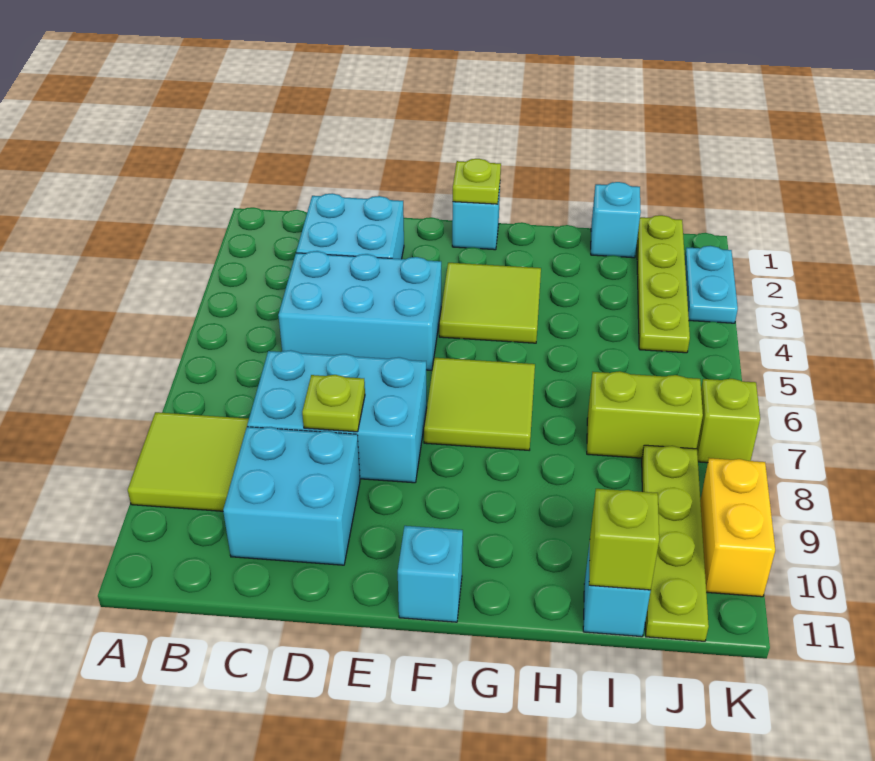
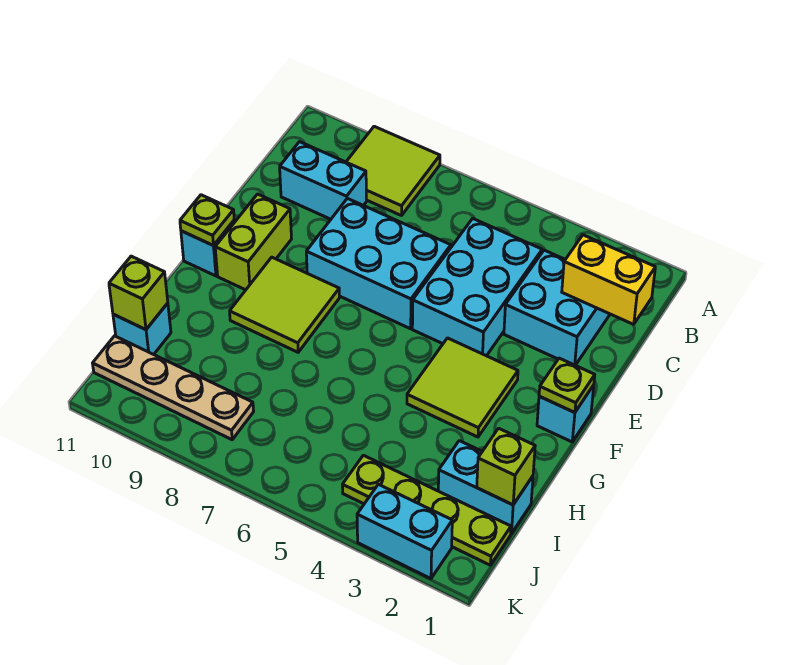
cyan 2x3 brick [247,350,427,483] -> cyan 2x3 brick turned to [306,198,451,329]
cyan 2x2 brick [223,427,360,565] -> cyan 1x2 brick [280,142,366,219]
lime 1x1 plate [302,375,365,432] -> lime 1x1 plate moved to [180,195,234,245]
lime 2x2 tile [424,358,535,450] -> lime 2x2 tile moved to [230,257,340,352]
cyan 1x1 brick [591,182,641,258] -> cyan 1x2 brick [438,441,533,534]
lime 1x2 brick [587,371,703,458] -> lime 1x2 brick moved to [215,194,291,290]
lime 1x4 plate [642,445,709,641] -> tan 1x4 plate [93,336,254,440]
cyan 1x2 plate [685,246,738,323] -> cyan 1x2 brick [357,484,452,579]
lime 1x1 brick [697,379,760,463] -> lime 1x1 brick moved to [477,428,535,505]
yellow 1x2 brick [700,458,775,597] -> yellow 1x2 brick moved to [562,235,655,324]

